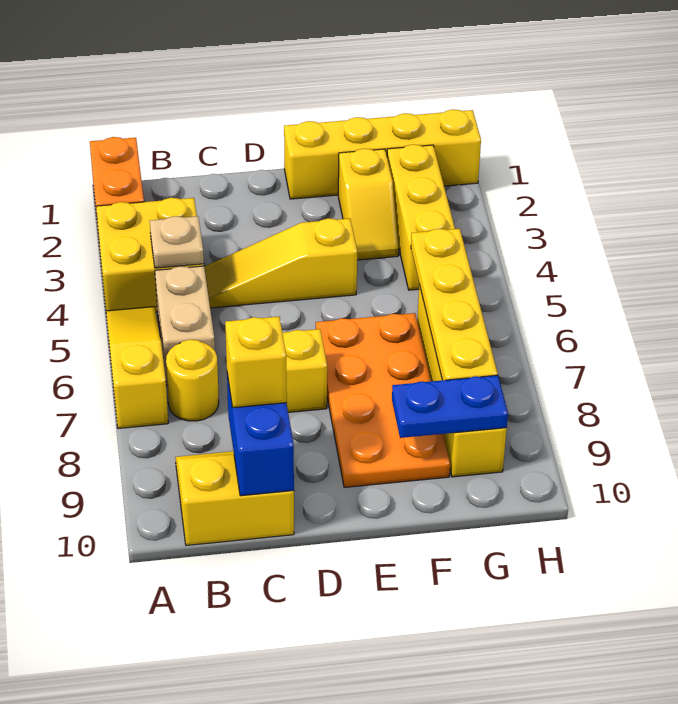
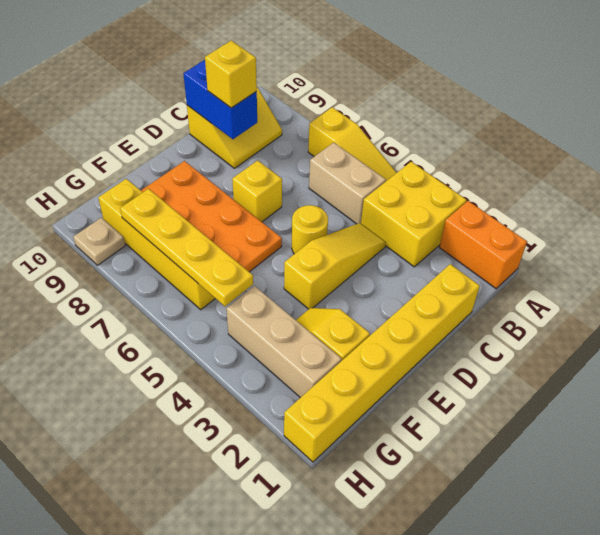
tan 1x1 plate [150,216,204,268] -> tan 1x1 plate moved to [73,218,125,265]
yellow 1x1 round brick [166,340,219,421] -> yellow 1x1 round brick moved to [292,205,328,254]
yellow 1x4 brick [284,109,481,199] -> yellow 1x6 brick [284,264,480,462]
blue 1x2 plate [392,375,508,438] -> none
yellow 1x3 brick [387,145,455,290] -> tan 1x3 brick [226,286,341,398]

